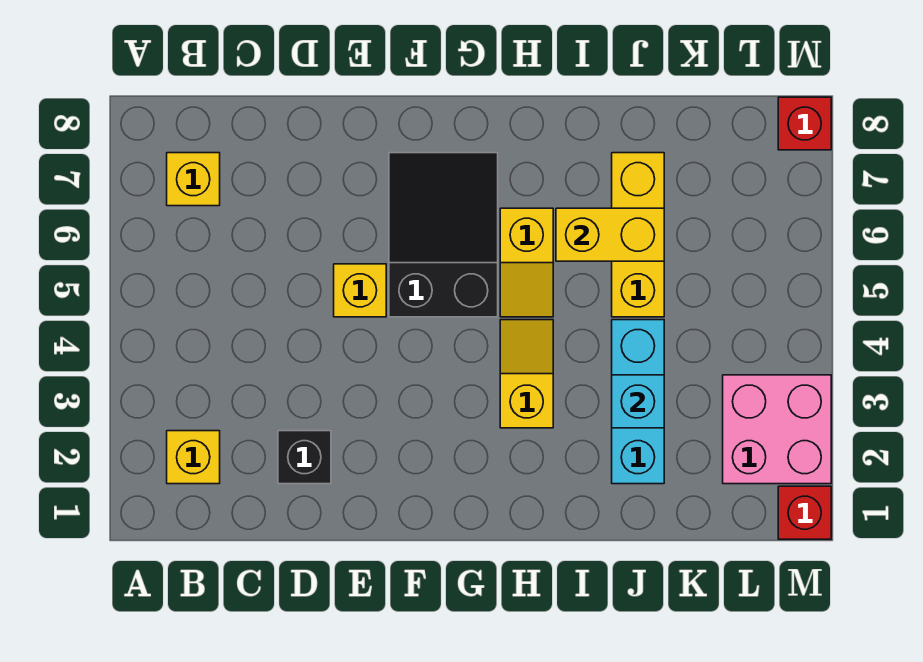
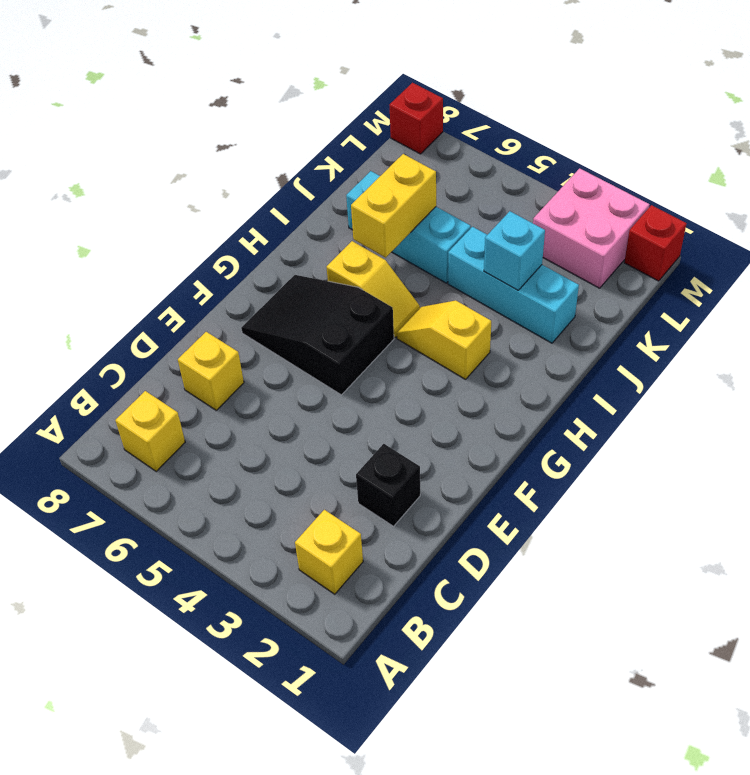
yellow 1x1 brick [334,264,386,317] -> yellow 1x1 brick moved to [178,332,244,410]
yellow 1x3 brick [612,153,664,317] -> cyan 1x3 brick [346,171,471,283]

